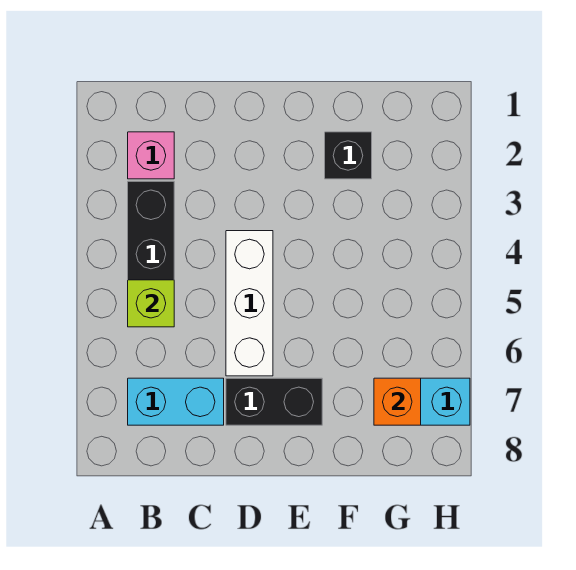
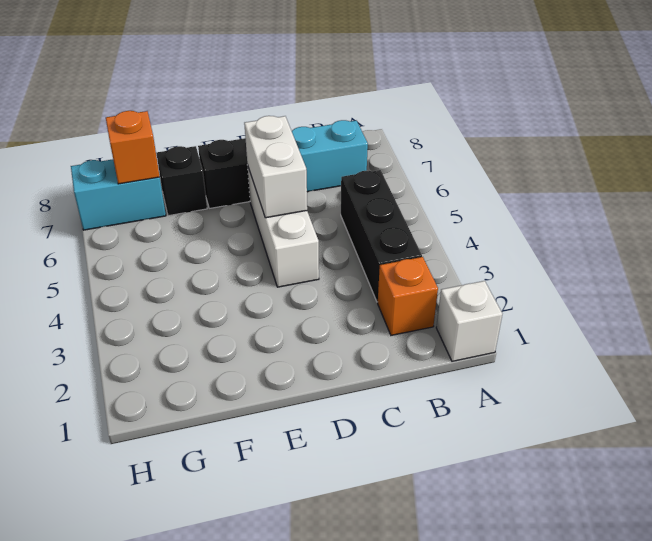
none -> white 1x1 brick [436,281,502,361]
pink 1x1 brick [128,132,174,179] -> orange 1x1 brick [378,257,438,335]
lime 1x1 brick [128,280,174,327] -> none
none -> white 1x2 brick [244,116,307,218]
black 1x1 brick [325,132,372,179] -> black 1x1 brick moved to [156,146,207,216]

